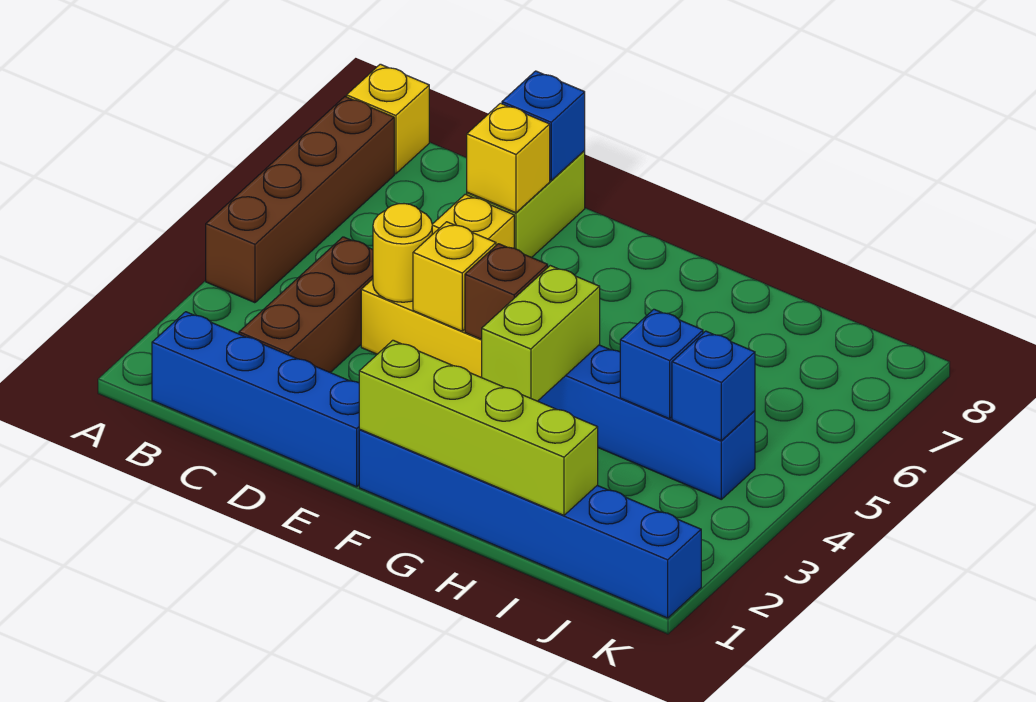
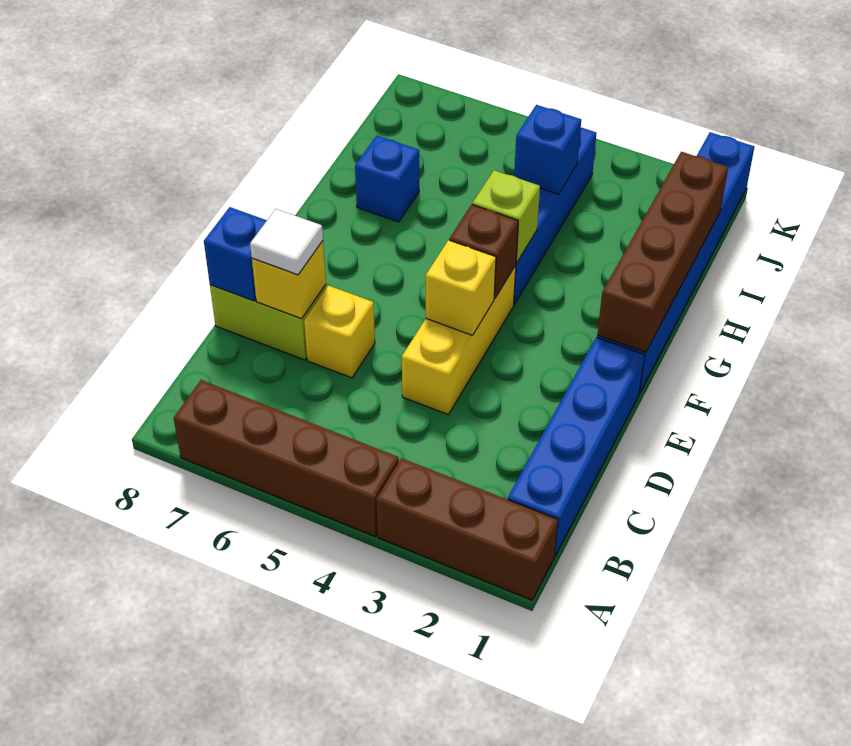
yellow 1x1 brick [347,64,429,174] -> none
brown 1x3 brick [239,237,373,372] -> brown 1x3 brick moved to [376,458,558,600]
yellow 1x1 round brick [373,204,432,302] -> none
none -> white 1x1 tile [250,209,323,275]
lime 1x4 brick [359,340,598,515] -> brown 1x4 brick [597,152,728,352]
lime 1x2 brick [482,266,600,401] -> lime 1x1 brick [472,170,540,262]
blue 1x1 brick [672,331,755,441] -> blue 1x1 brick moved to [355,136,419,222]

